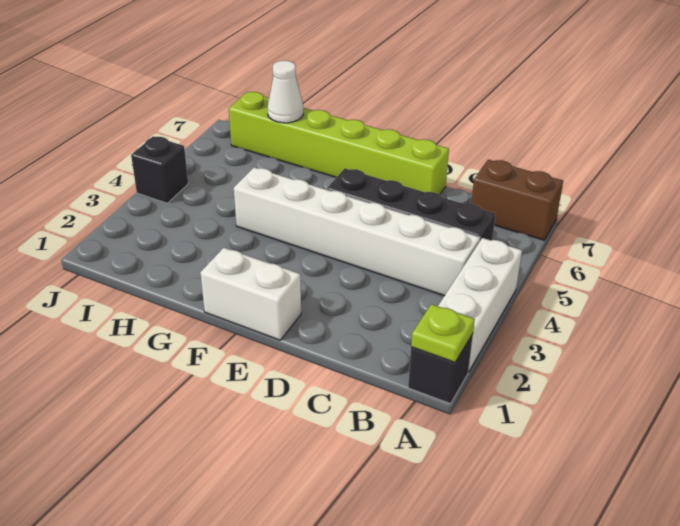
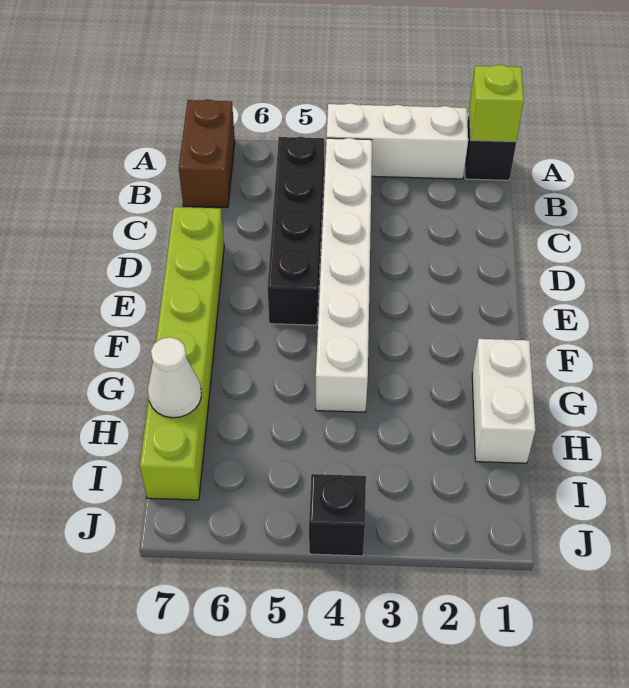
lime 1x1 plate [411,304,475,362] -> lime 1x1 brick [469,65,524,142]
white 1x2 brick [200,248,301,340] -> white 1x2 brick moved to [472,339,536,463]

